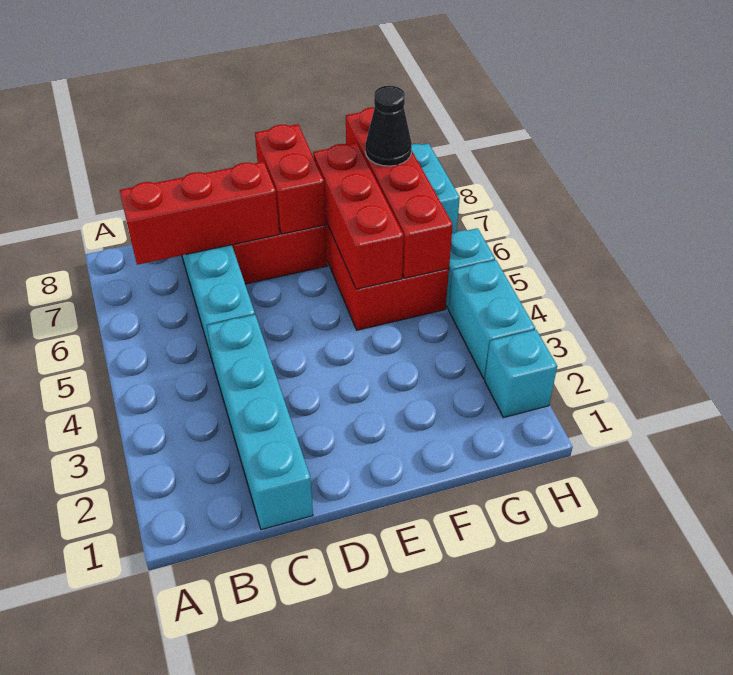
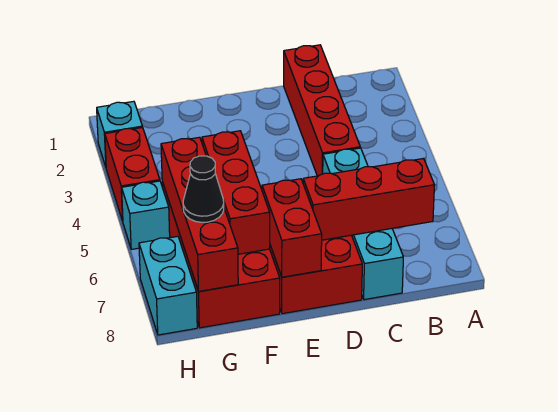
cyan 1x4 brick [207,315,313,530] -> red 1x4 brick [284,45,360,176]
cyan 1x2 brick [449,260,535,379] -> red 1x2 brick [105,127,160,221]

